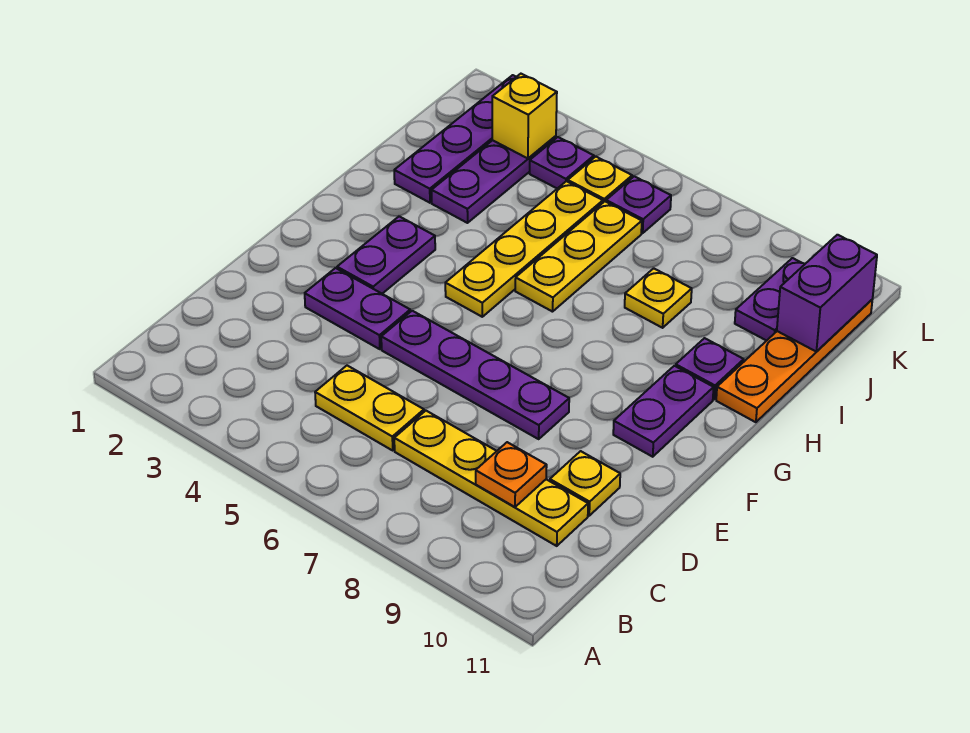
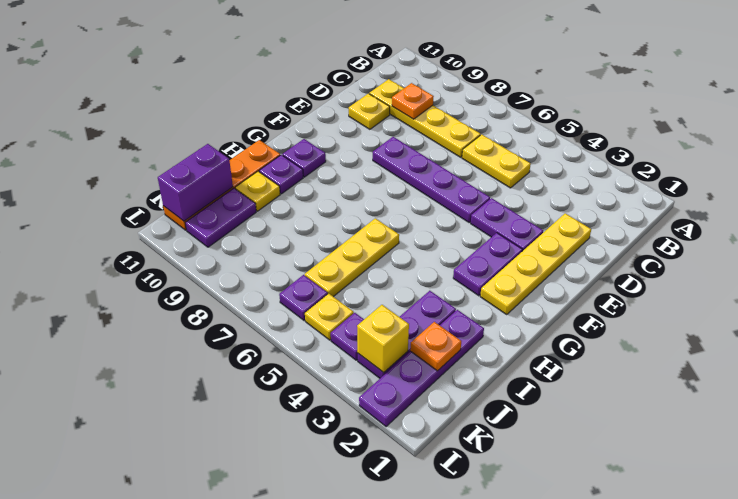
purple 1x2 plate [613,366,714,457] -> purple 1x1 plate [282,139,326,177]
yellow 1x4 plate [445,181,603,317] -> yellow 1x4 plate moved to [480,213,591,315]
yellow 1x1 plate [625,268,692,328] -> yellow 1x1 plate moved to [235,171,280,211]
none -> orange 1x1 plate [410,322,461,371]

